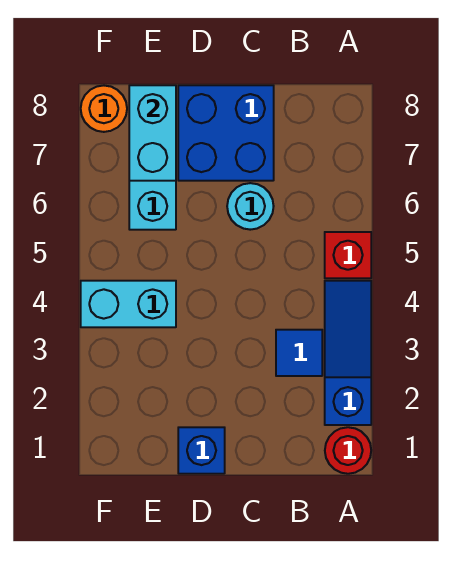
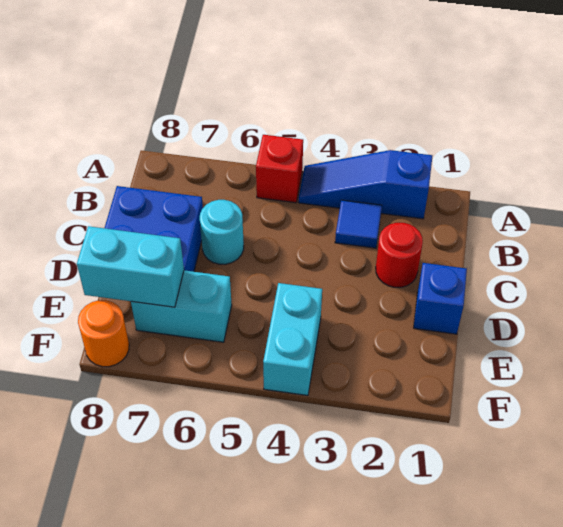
red 1x1 round brick [325,427,371,474] -> red 1x1 round brick moved to [376,223,423,287]

